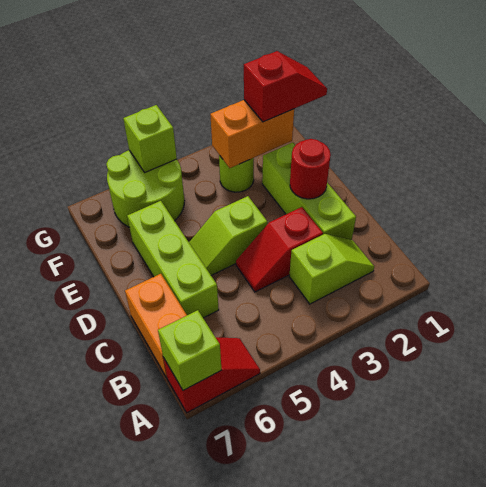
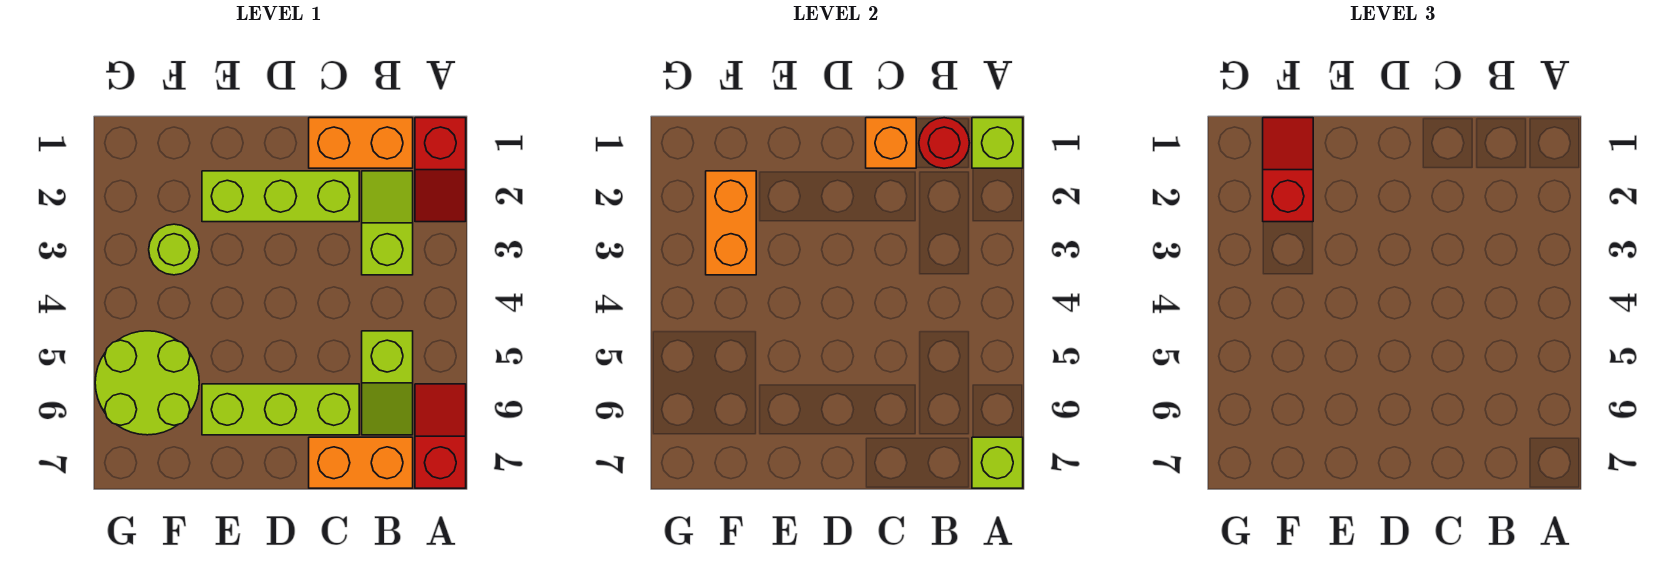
none -> orange 1x2 brick [309,118,413,168]
none -> orange 1x1 brick [866,118,916,168]
red 1x2 slope [236,207,323,292] -> red 1x2 slope moved to [415,118,466,222]
red 1x1 round brick [290,139,331,199] -> red 1x1 round brick moved to [919,118,969,168]
lime 1x2 slope [189,196,267,275] -> lime 1x2 slope moved to [362,331,413,435]
lime 1x1 brick [123,105,177,172] -> lime 1x1 brick moved to [972,118,1023,168]

